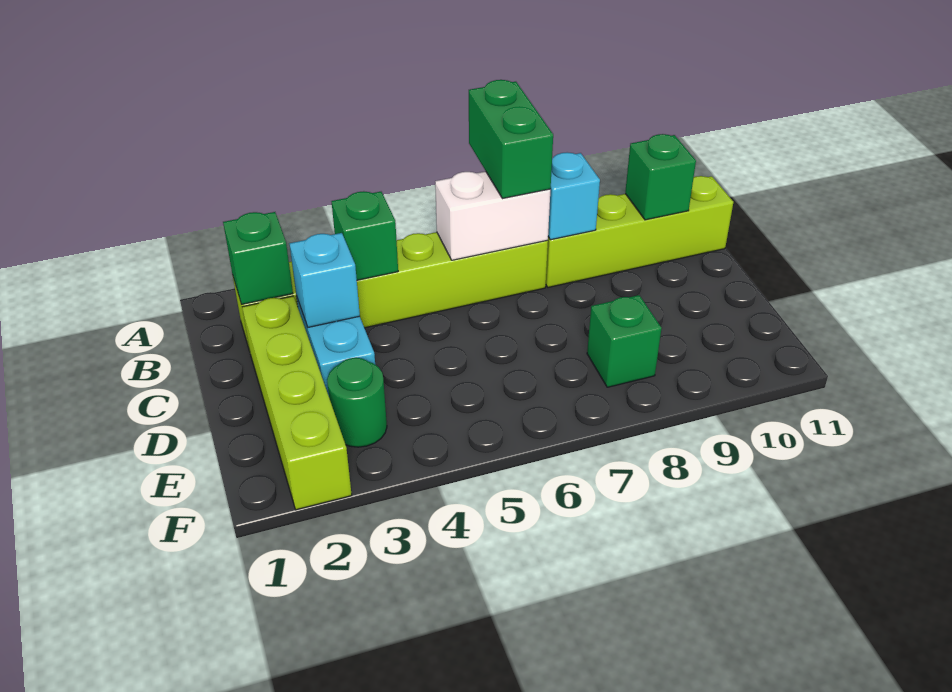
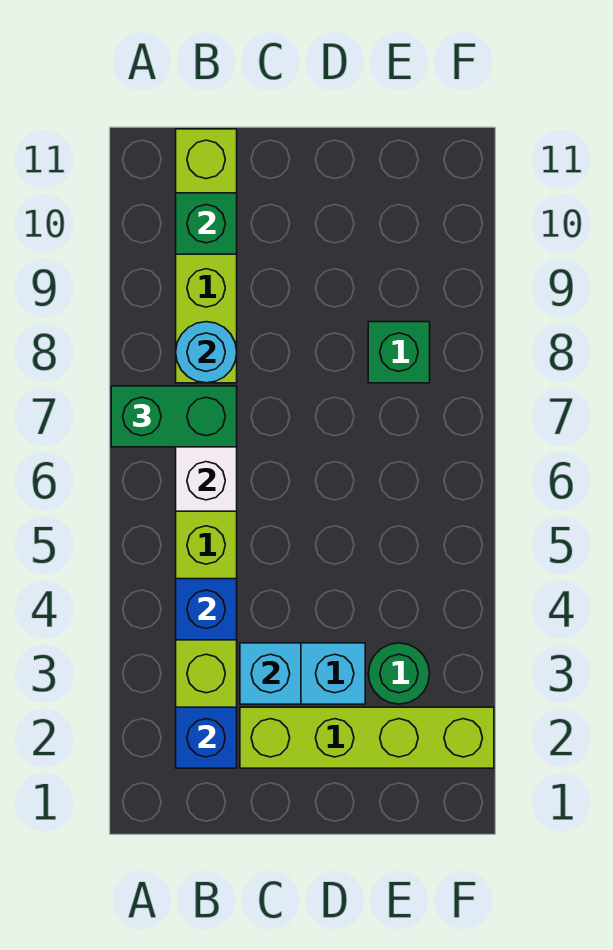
green 1x1 brick [223,212,293,305] -> blue 1x1 brick [176,707,237,768]
green 1x1 brick [331,191,398,280] -> blue 1x1 brick [176,579,237,640]
cyan 1x1 brick [548,152,600,240] -> cyan 1x1 round brick [176,322,237,383]

